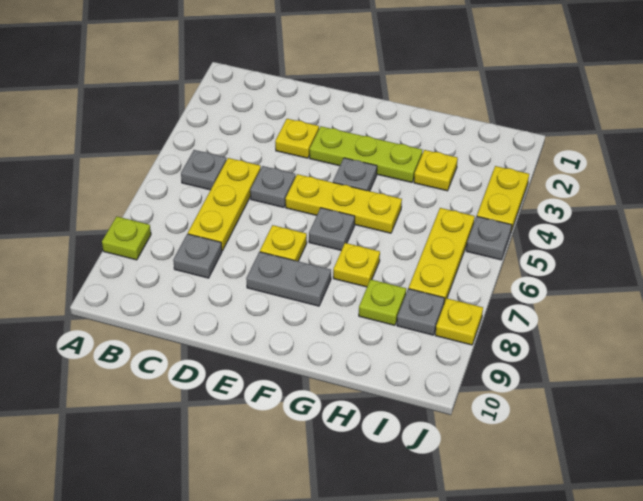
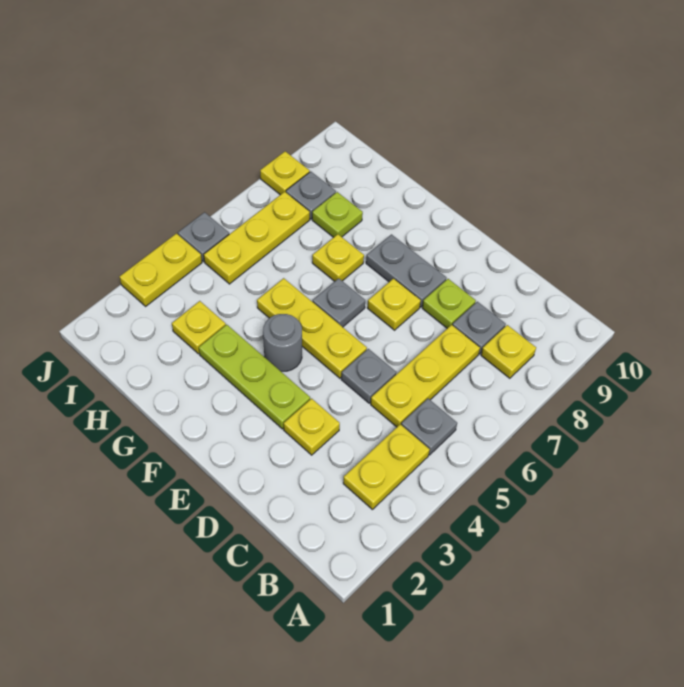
lime 1x1 plate [102,217,151,260] -> lime 1x1 plate moved to [422,279,476,328]
none -> yellow 1x2 plate [343,424,430,509]
none -> yellow 1x1 plate [481,325,536,378]
grey 1x1 plate [333,158,377,191] -> grey 1x1 round brick [263,314,302,371]

